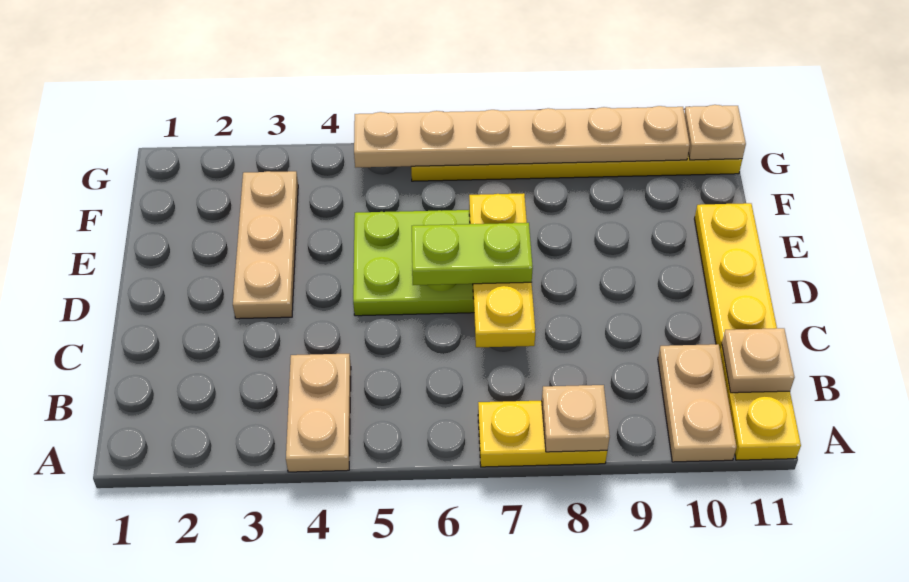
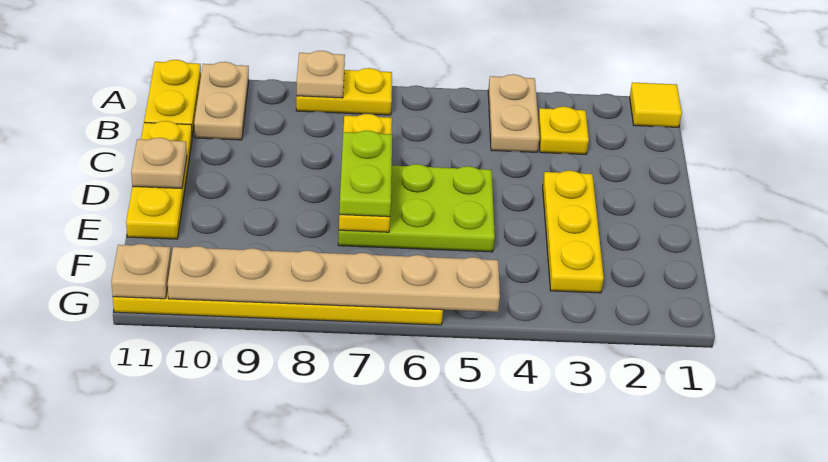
none -> yellow 1x1 tile [630,83,682,127]
none -> yellow 1x1 plate [538,107,589,155]
tan 1x1 plate [722,328,795,393] -> tan 1x1 plate moved to [131,138,187,189]
tan 1x3 plate [233,171,298,319] -> yellow 1x3 plate [543,171,604,293]
lime 1x2 plate [412,223,533,285] -> lime 1x2 plate turned to [339,131,392,217]

